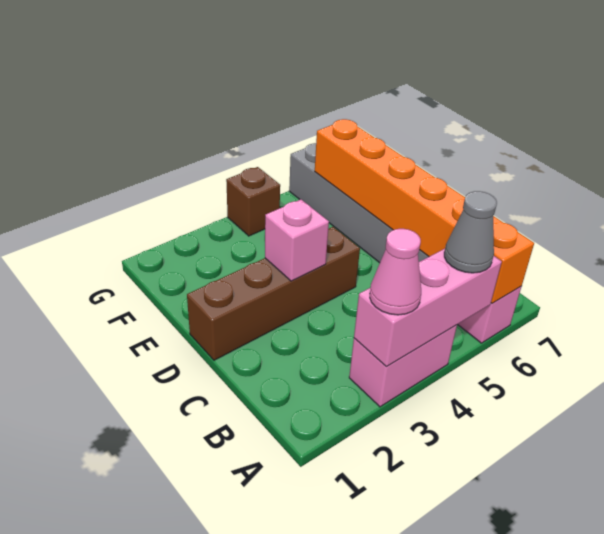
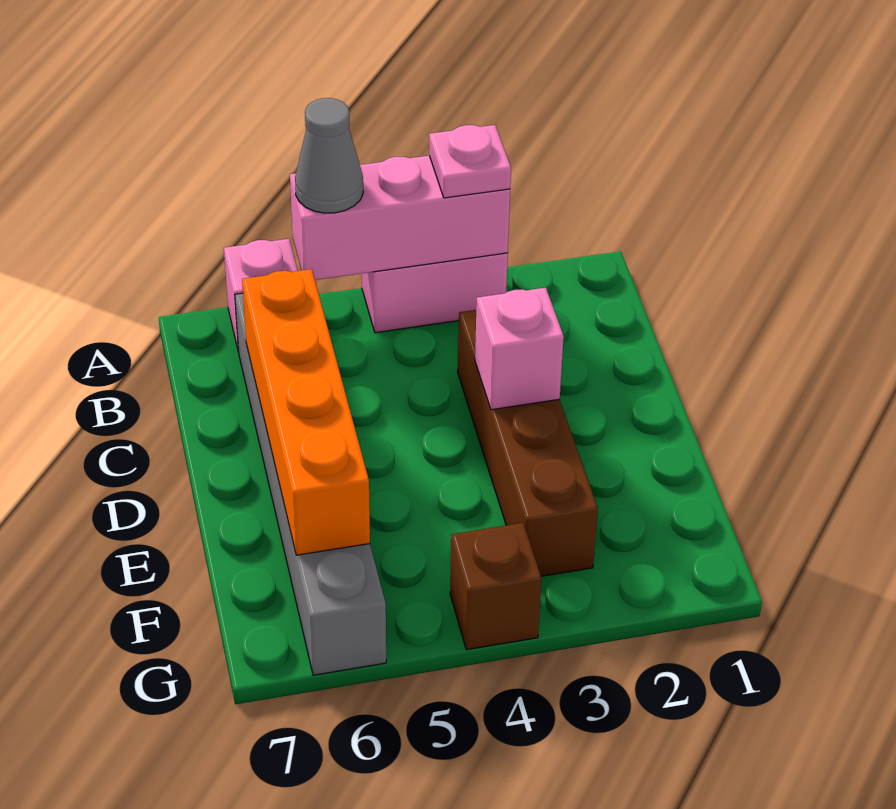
pink 1x1 cone [370,229,421,315] -> pink 1x1 plate [429,125,511,198]
orange 1x6 brick [315,119,534,303] -> orange 1x4 brick [242,269,370,555]
brown 1x4 brick [187,227,360,360] -> brown 1x4 brick turned to [458,310,598,576]

